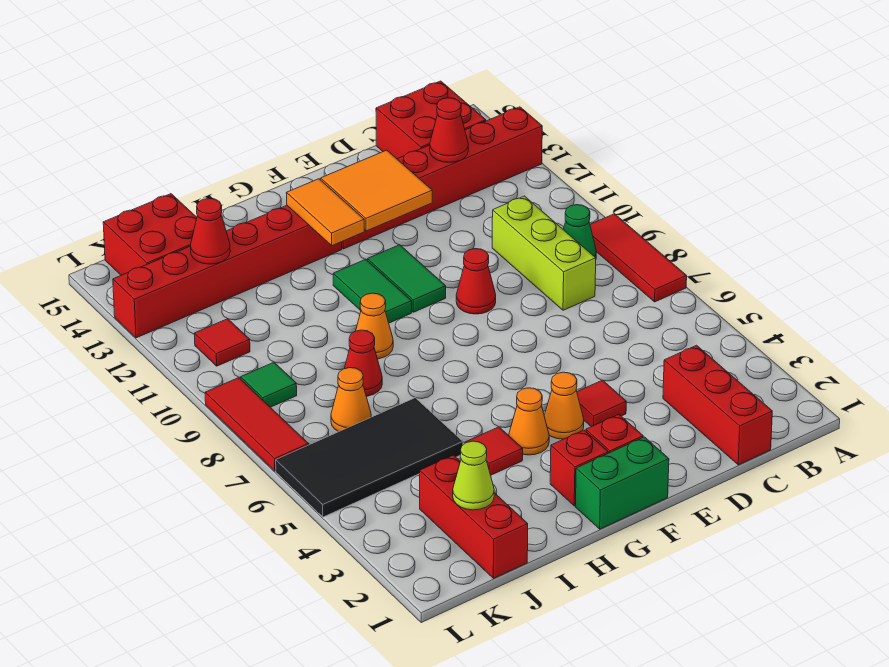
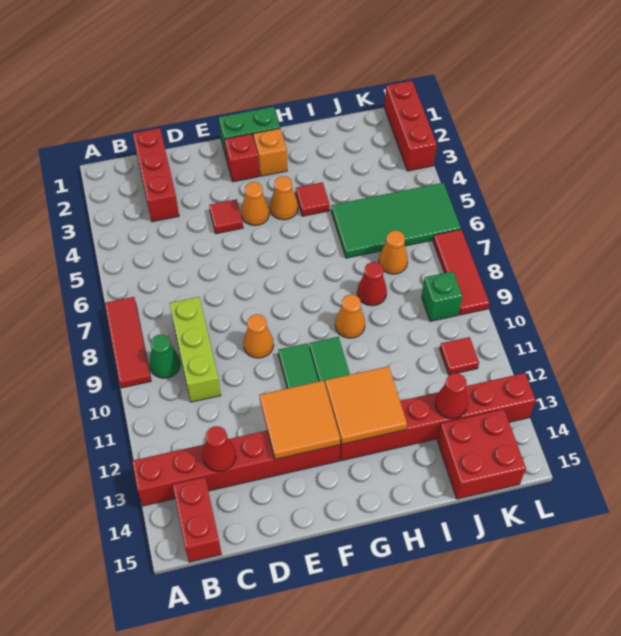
red 2x2 brick [376,81,486,159] -> red 1x2 brick [173,477,222,562]
red 1x1 cone [456,249,496,314] -> orange 1x1 cone [243,314,274,358]
red 1x1 brick [550,430,608,506] -> orange 1x1 brick [253,128,287,176]
orange 1x2 tile [286,179,364,246] -> orange 2x2 tile [325,366,407,444]
black 2x4 tile [276,398,463,517] -> green 2x4 tile [331,183,461,258]
red 1x3 brick [420,455,528,578] -> red 1x3 brick moved to [384,81,437,171]
lime 1x1 cone [453,441,494,510] -> none
green 1x1 tile [241,362,297,407] -> green 1x1 brick [422,271,462,321]

